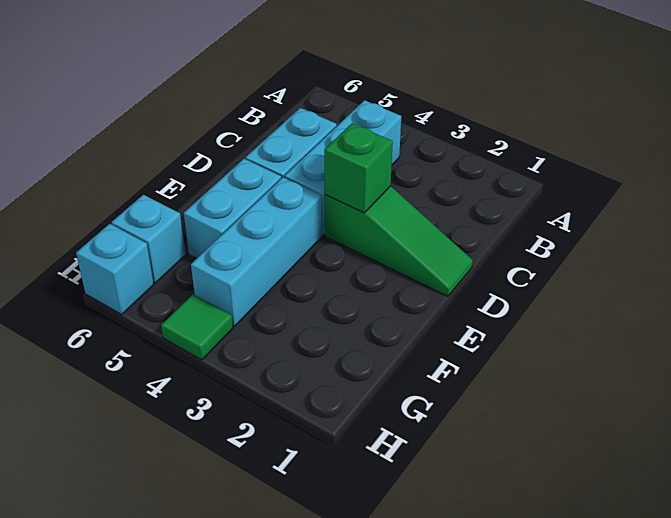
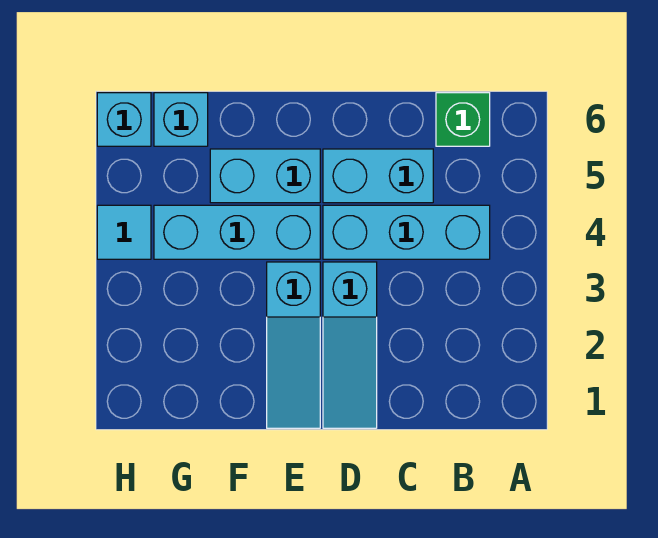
green 1x3 slope [325,186,473,296] -> cyan 1x3 slope [323,262,377,428]
green 1x1 brick [324,123,393,213] -> green 1x1 brick moved to [436,93,490,146]
none -> cyan 1x3 slope [267,262,320,428]
green 1x1 tile [161,294,233,360] -> cyan 1x1 tile [97,205,151,259]

